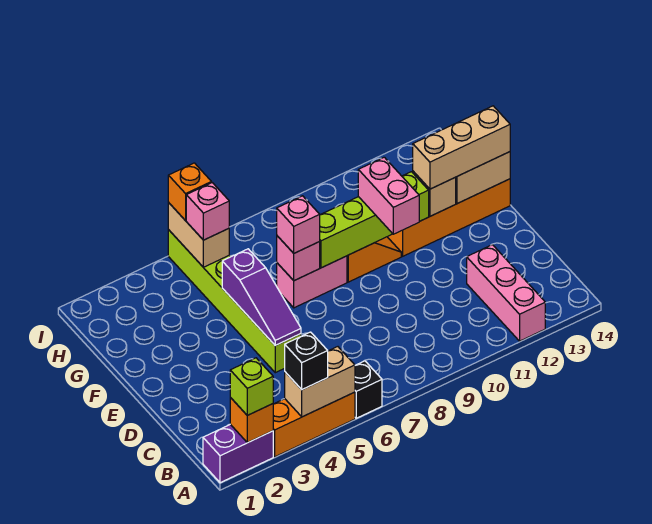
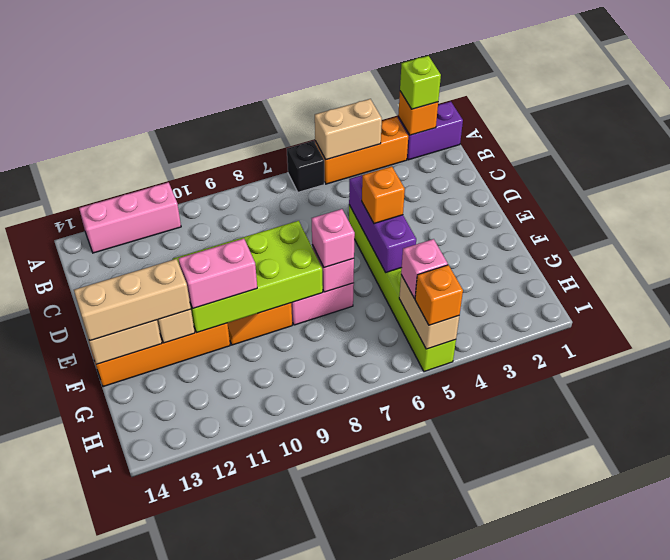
black 1x1 brick [285,332,328,390] -> none
pink 1x3 brick [467,245,545,341] -> pink 1x3 brick turned to [79,182,181,253]
purple 1x3 slope [222,249,301,345] -> purple 1x3 brick [349,175,416,272]
none -> orange 1x1 brick [362,166,405,224]
pink 1x2 brick [358,157,420,234] -> pink 1x2 brick turned to [178,239,257,308]
lime 1x4 brick [319,172,429,268] -> lime 2x4 brick [173,221,323,333]

